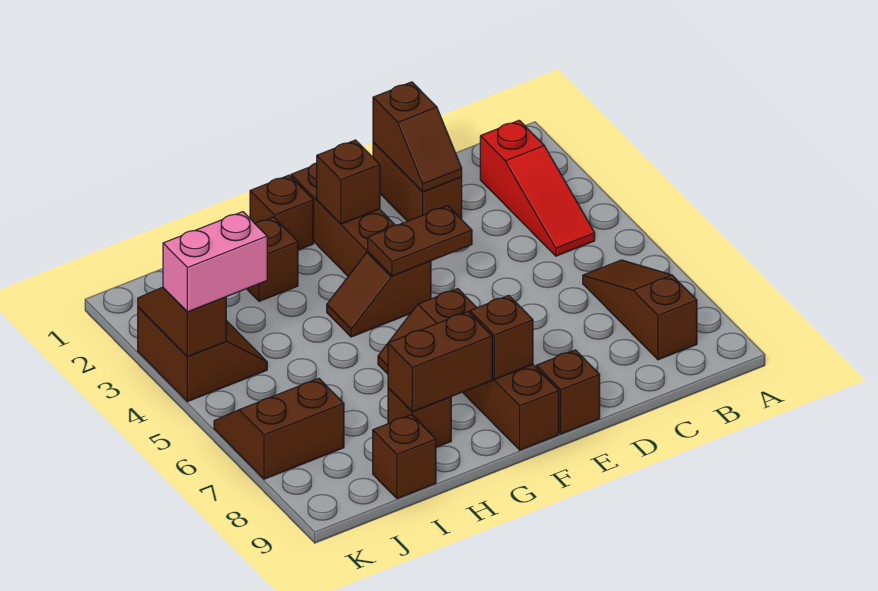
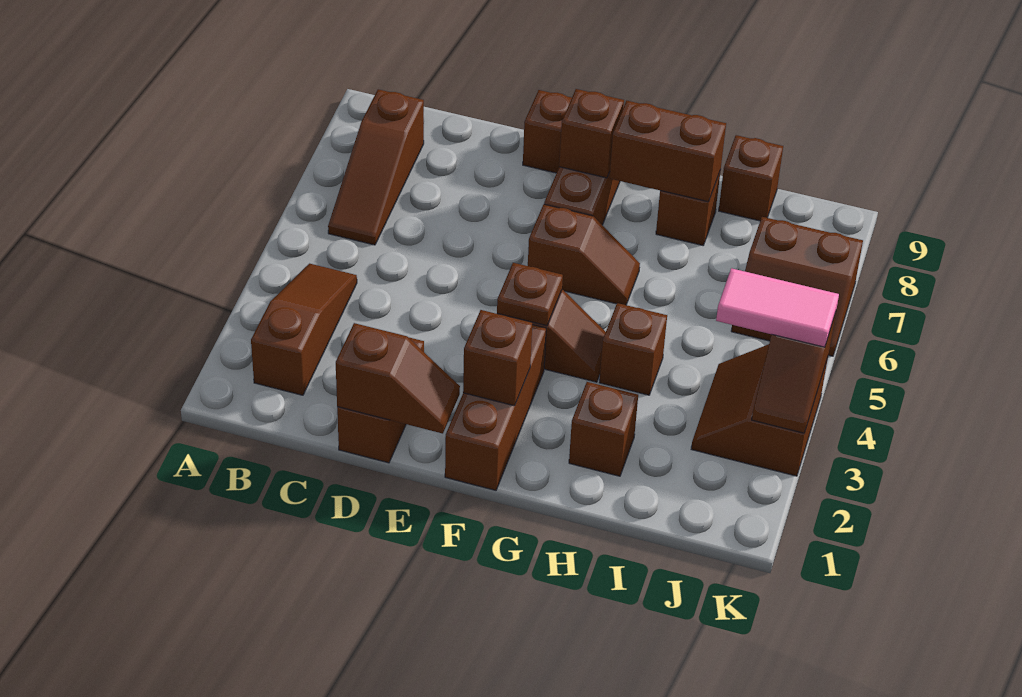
red 1x3 slope [480,120,595,256] -> brown 1x3 slope [251,264,357,395]
brown 1x2 slope [373,82,462,192] -> brown 1x2 slope turned to [336,323,460,434]
brown 1x2 plate [368,206,472,276] -> brown 1x1 plate [497,263,563,326]
brown 1x1 brick [250,175,313,250] -> brown 1x1 brick moved to [599,303,667,395]
pink 1x2 brick [163,212,267,312] -> pink 1x2 tile [716,268,839,347]

